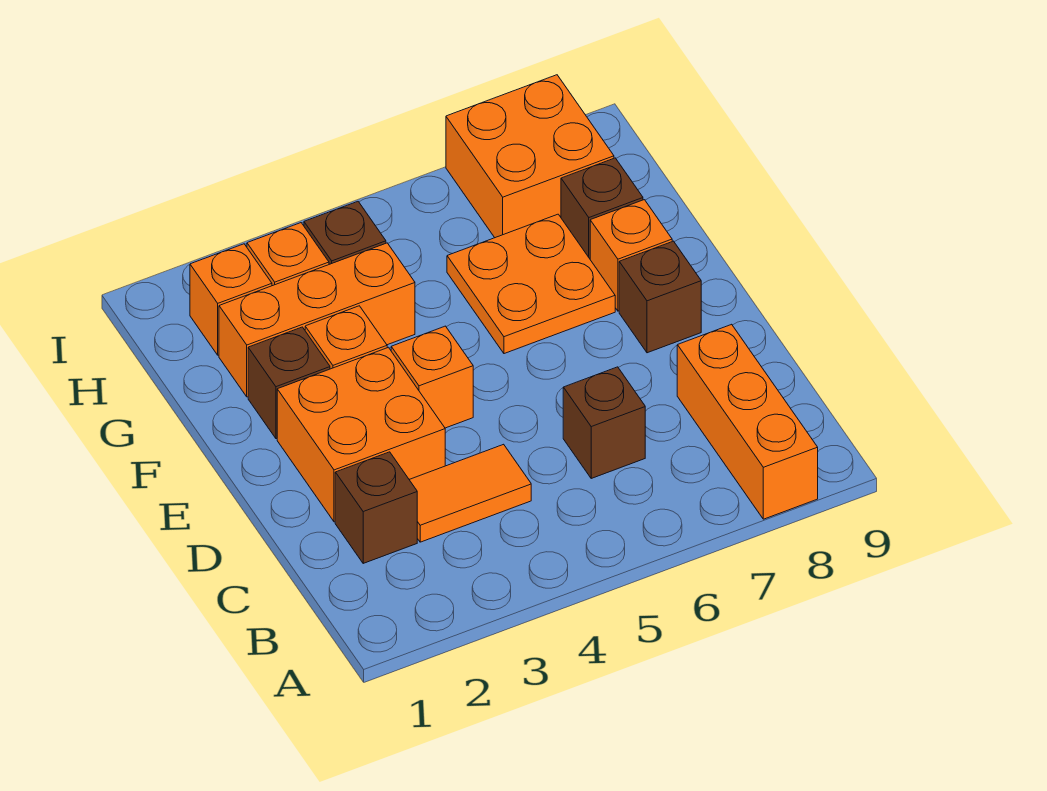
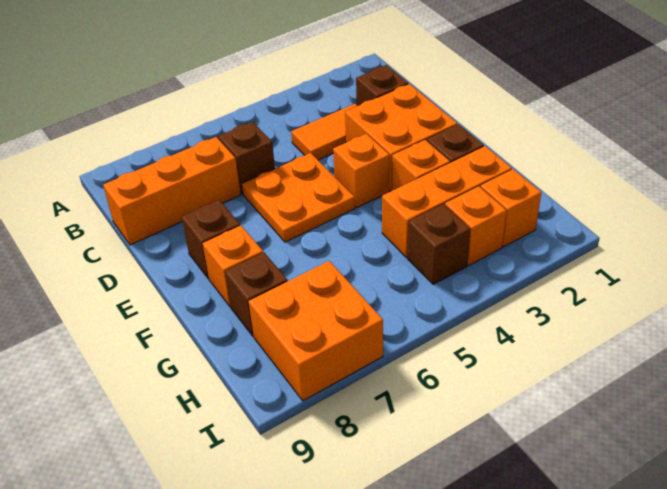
orange 1x3 brick [677,324,818,519] -> orange 1x3 brick turned to [103,137,241,245]
orange 2x2 plate [447,214,615,354] -> orange 2x2 plate moved to [242,153,355,242]

